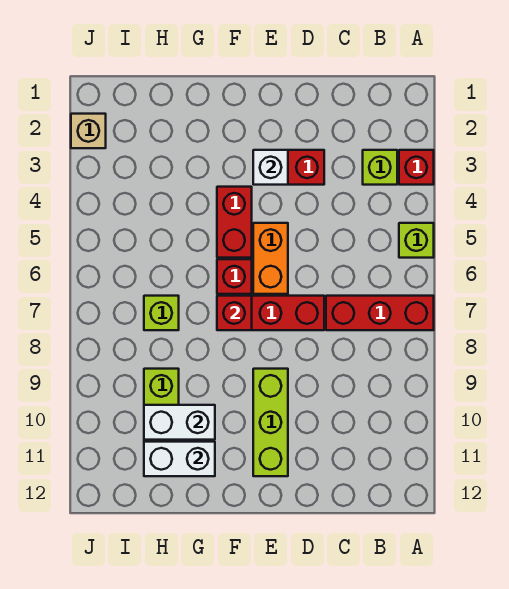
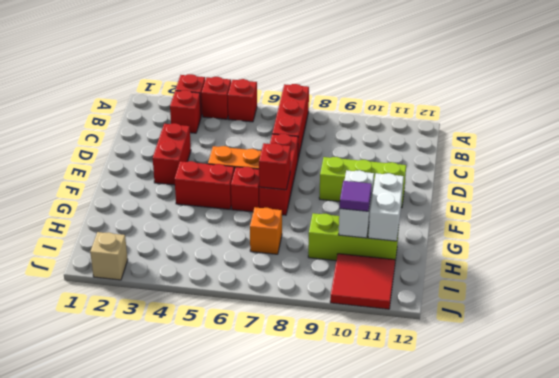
none -> red 1x1 brick [202,77,231,119]
lime 1x1 brick [399,223,434,258] -> red 1x1 brick [228,79,257,122]
lime 1x1 brick [363,150,397,185] -> red 1x1 brick [170,90,201,133]
white 1x1 brick [253,150,288,185] -> none
lime 1x1 brick [144,296,179,330] -> orange 1x1 brick [250,207,282,254]
none -> purple 1x1 tile [340,181,372,211]
none -> red 2x2 tile [330,254,395,309]

